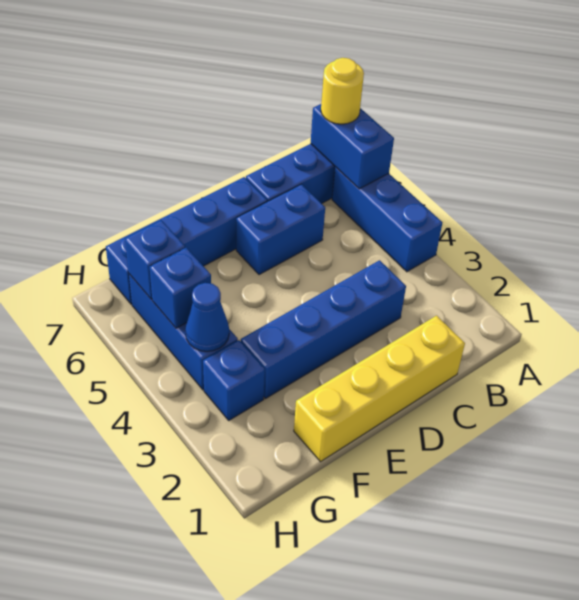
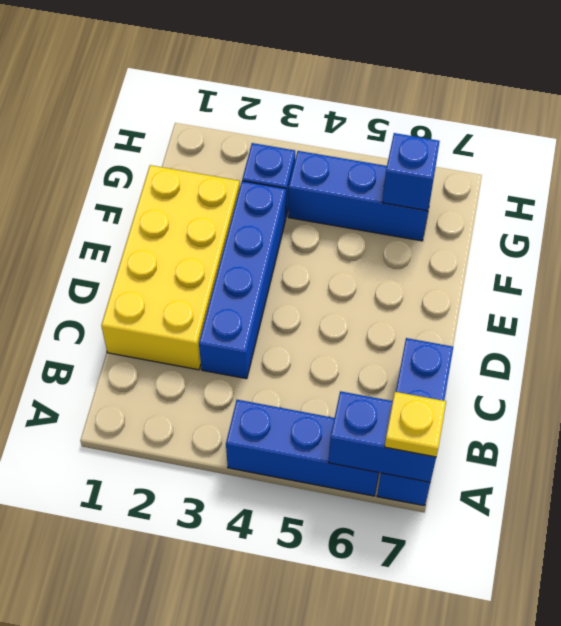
yellow 1x1 round brick [321,58,364,124] -> yellow 1x1 plate [385,392,446,457]
yellow 1x4 brick [294,316,465,462] -> yellow 2x4 brick [101,165,240,370]
blue 1x2 brick [236,184,325,275] -> none
blue 1x4 brick [106,177,267,304] -> none
blue 1x1 cone [185,283,229,351] -> none
blue 1x1 brick [150,248,211,328] -> none

